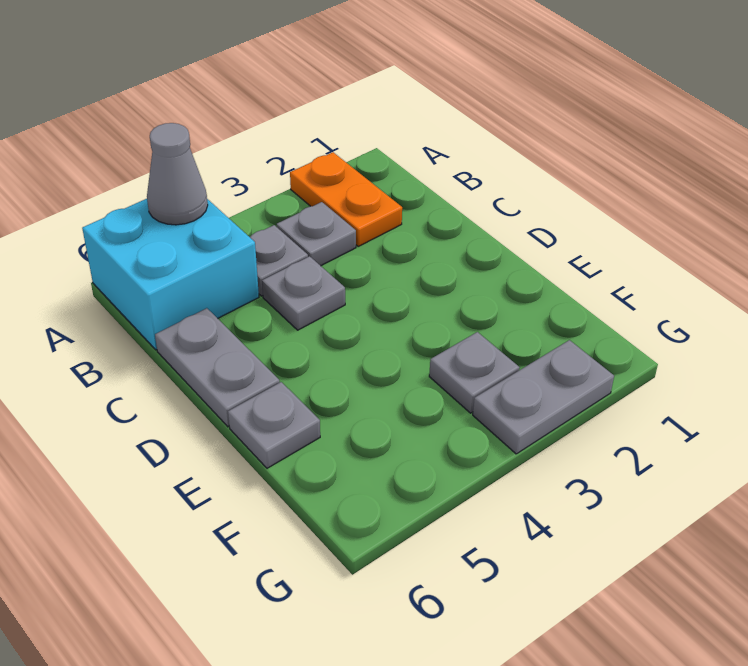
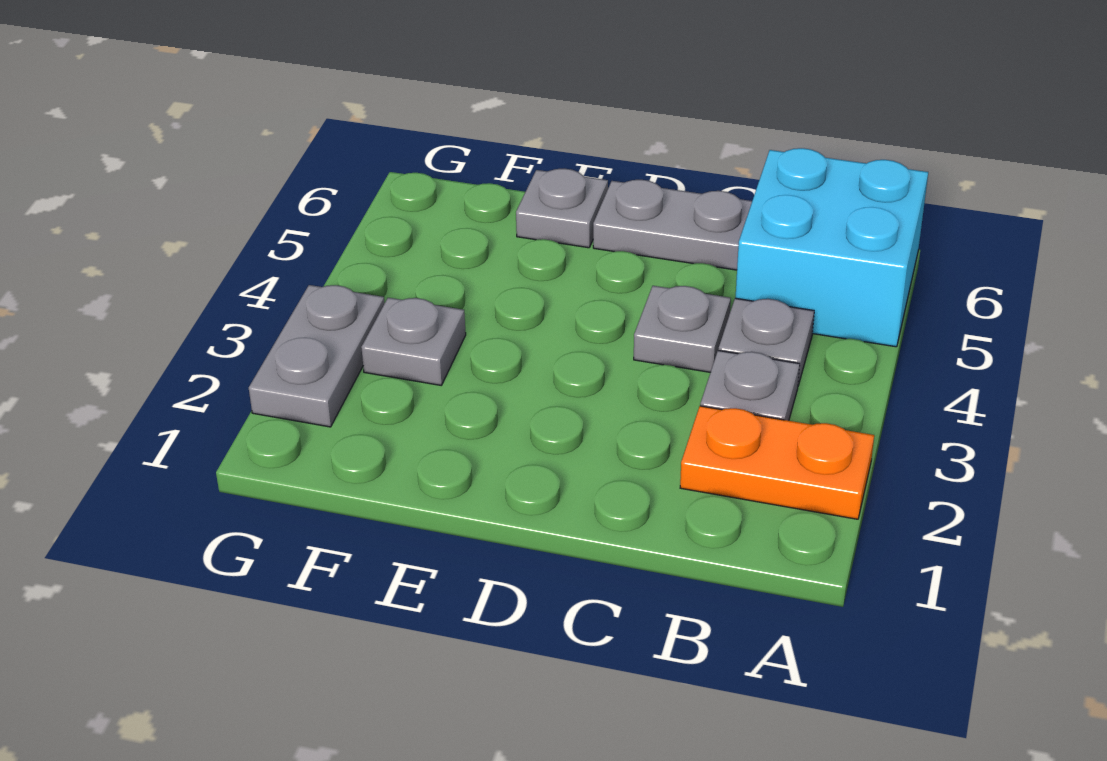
grey 1x1 cone [147,123,208,225] -> none

